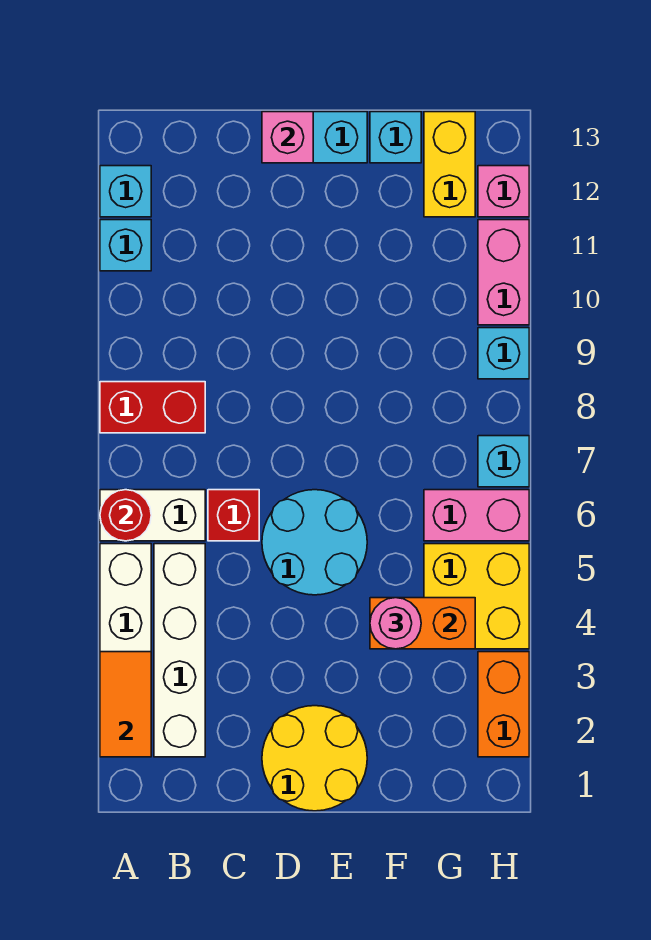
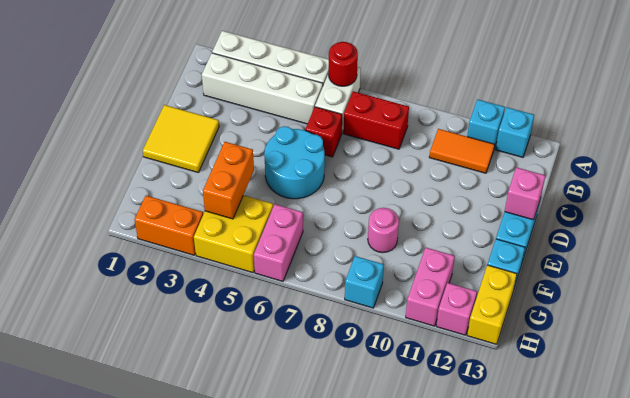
orange 1x2 tile [100,652,151,757] -> orange 1x2 tile moved to [429,129,495,173]
red 1x2 brick [100,382,205,433] -> red 1x2 brick turned to [343,91,409,149]
yellow 2x2 round brick [262,706,367,811] -> yellow 2x2 tile [143,105,219,173]
pink 1x1 round brick [370,598,421,649] -> pink 1x1 round brick moved to [368,208,399,253]
yellow 1x2 brick [424,112,475,217] -> yellow 1x2 brick turned to [467,265,517,344]
cyan 1x1 brick [478,436,529,487] -> none
pink 1x2 brick [478,220,529,325] -> pink 1x2 brick turned to [406,248,455,326]

